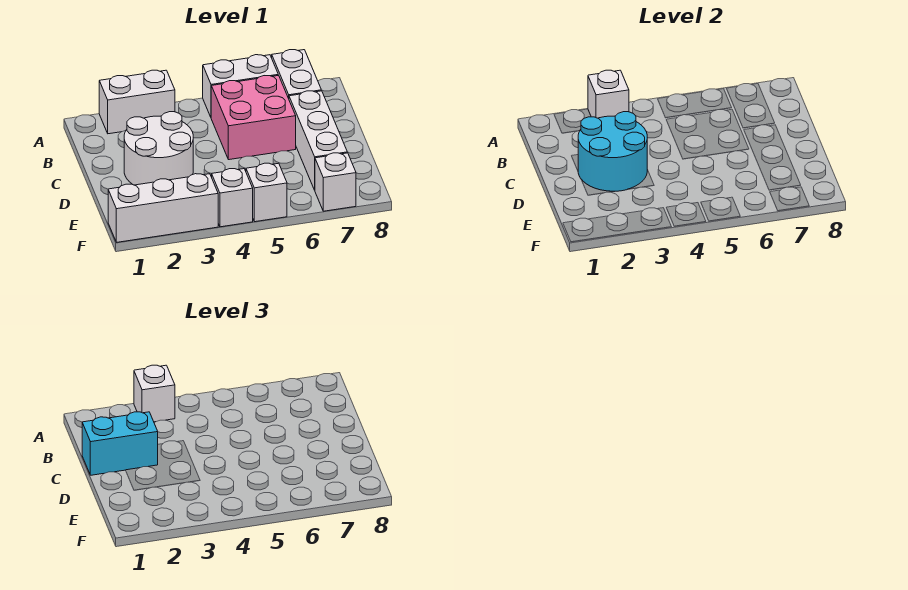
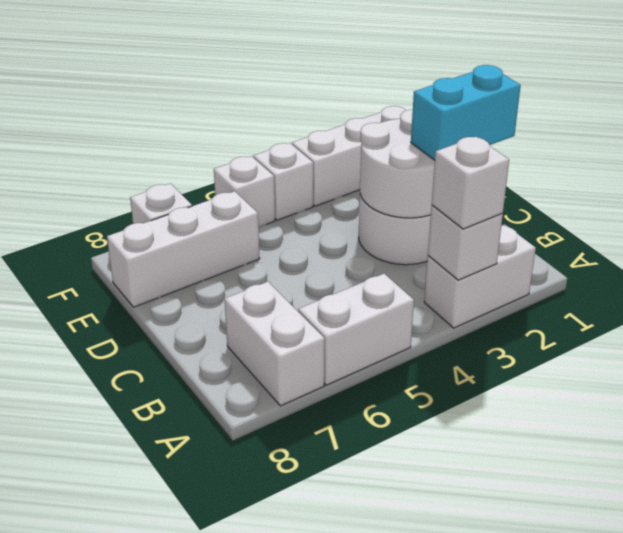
pink 2x2 brick [211,75,296,160] -> none
cyan 2x2 round brick [578,112,647,191] -> white 2x2 round brick [360,110,435,218]
white 1x3 brick [289,91,347,190] -> white 1x3 brick turned to [107,191,260,307]

